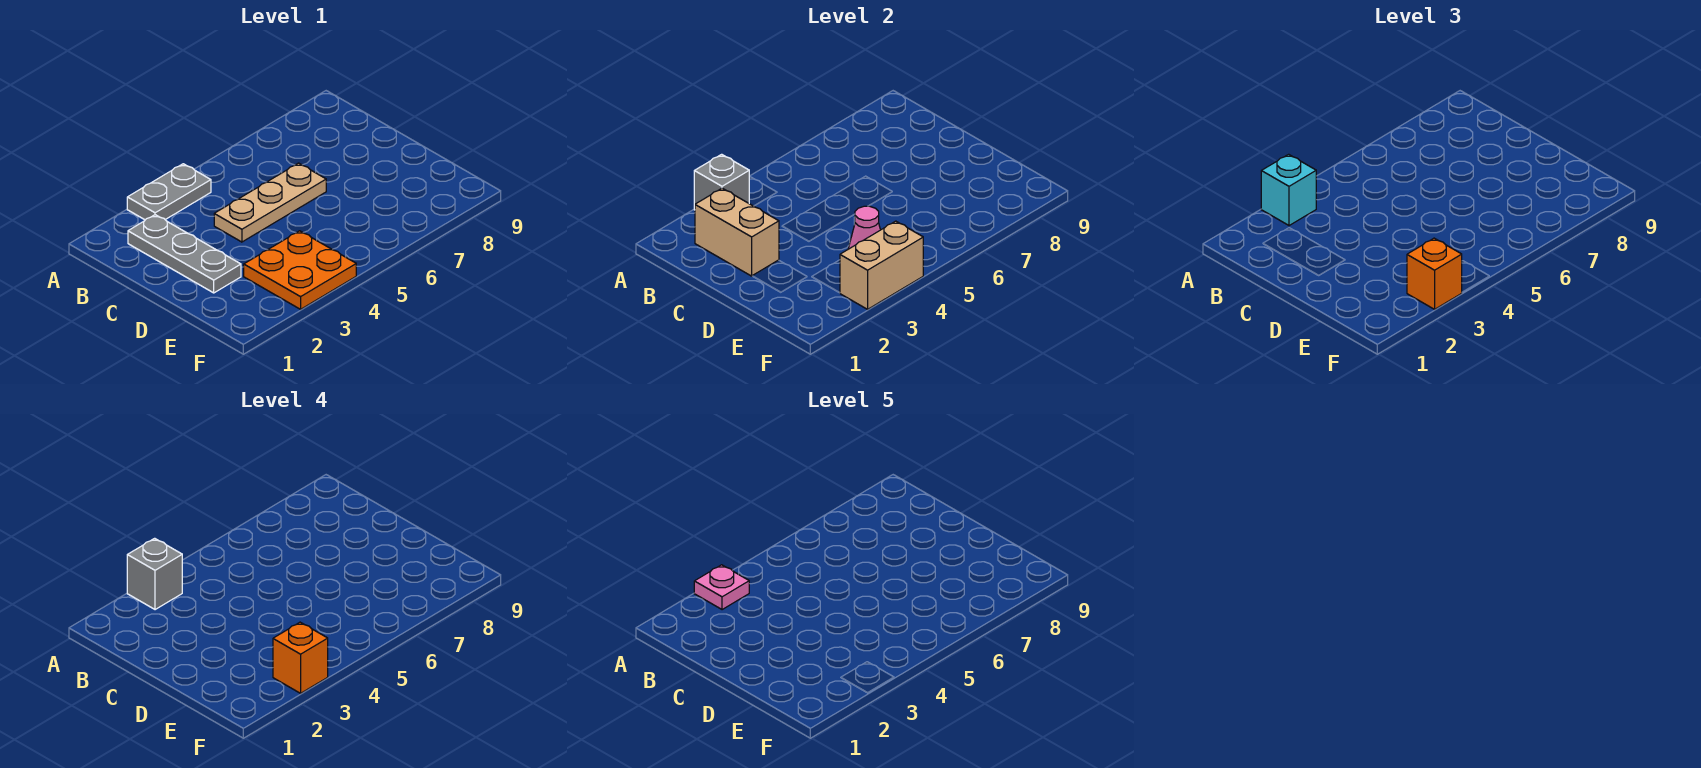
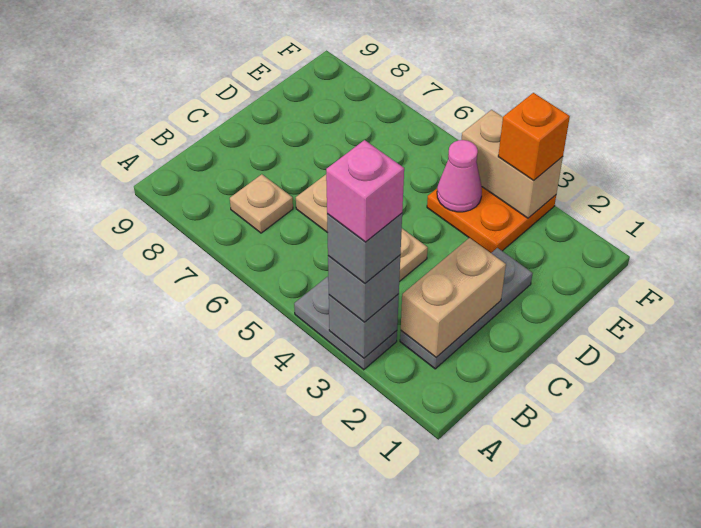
cyan 1x1 brick [1261,154,1316,226] -> grey 1x1 brick [328,255,400,322]
pink 1x1 plate [694,565,749,610] -> pink 1x1 brick [326,140,404,242]
none -> tan 1x1 plate [230,174,293,233]
orange 1x1 brick [273,622,328,693] -> none

